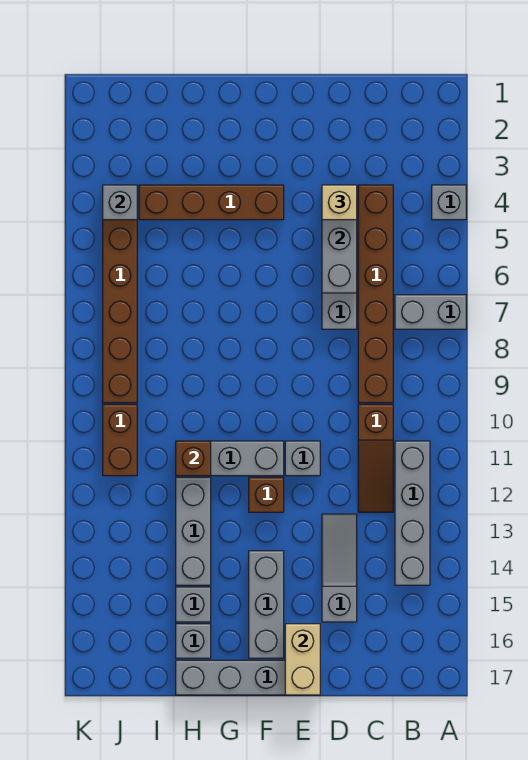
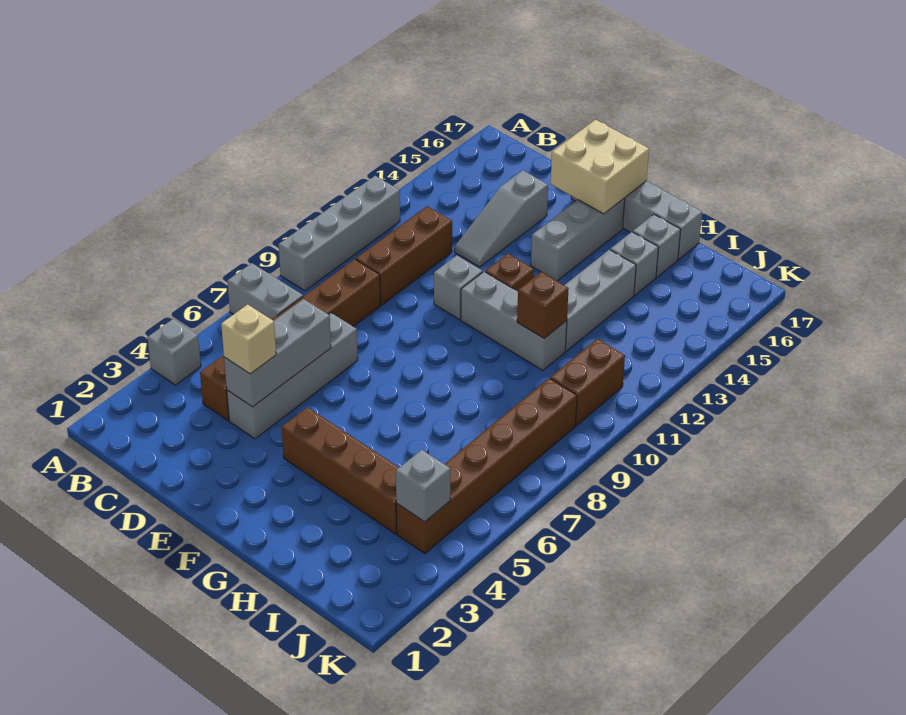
grey 1x4 brick [395,441,430,585] -> grey 1x4 brick moved to [279,176,400,291]
brown 1x3 slope [358,404,393,512] -> brown 1x3 brick [356,206,452,305]
tan 1x2 brick [285,624,320,695] -> tan 2x2 brick [551,120,649,214]

